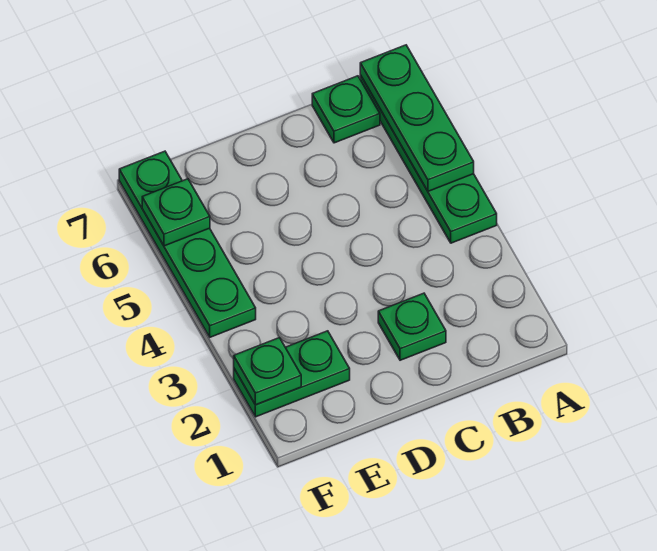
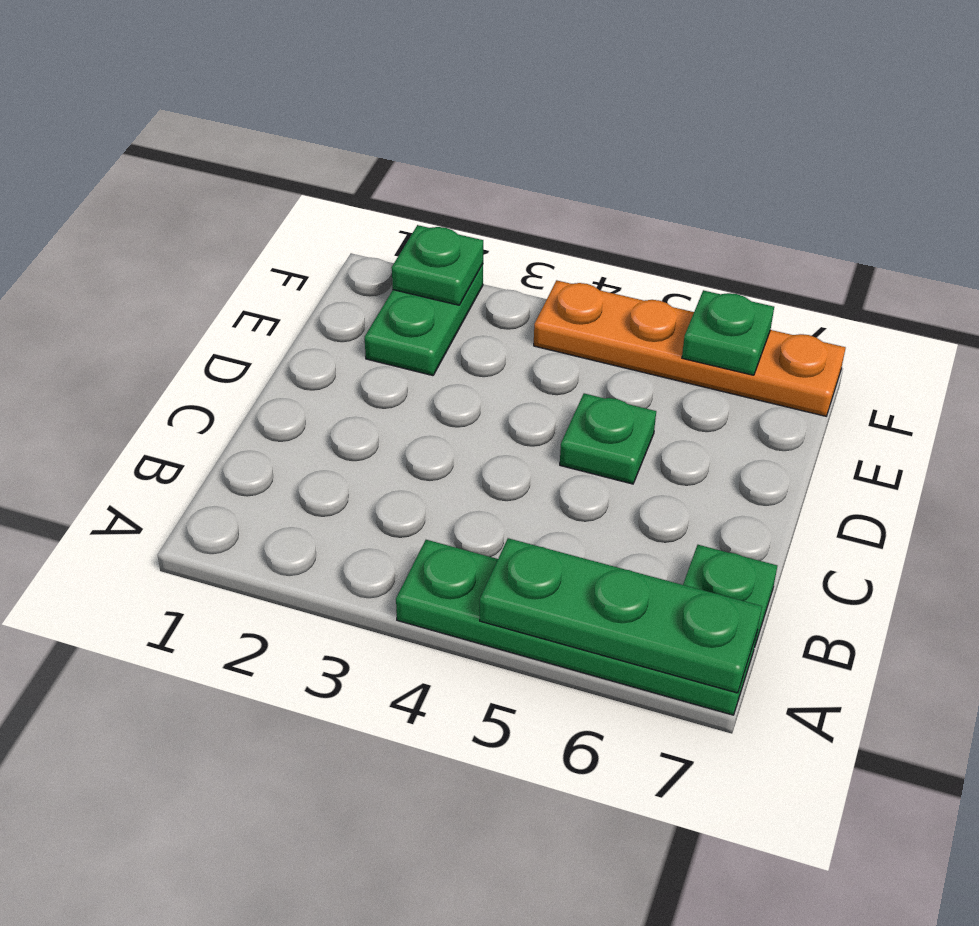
green 1x1 plate [378,293,446,360] -> green 1x1 plate moved to [560,393,656,484]
green 1x4 plate [119,151,256,337] -> orange 1x4 plate [534,280,846,416]

